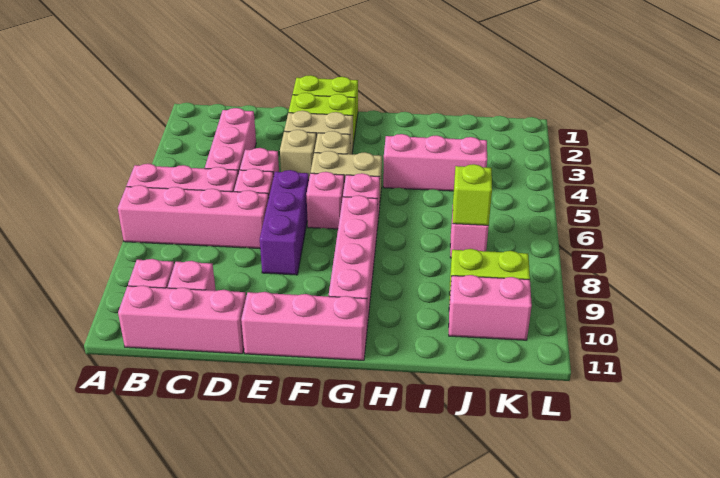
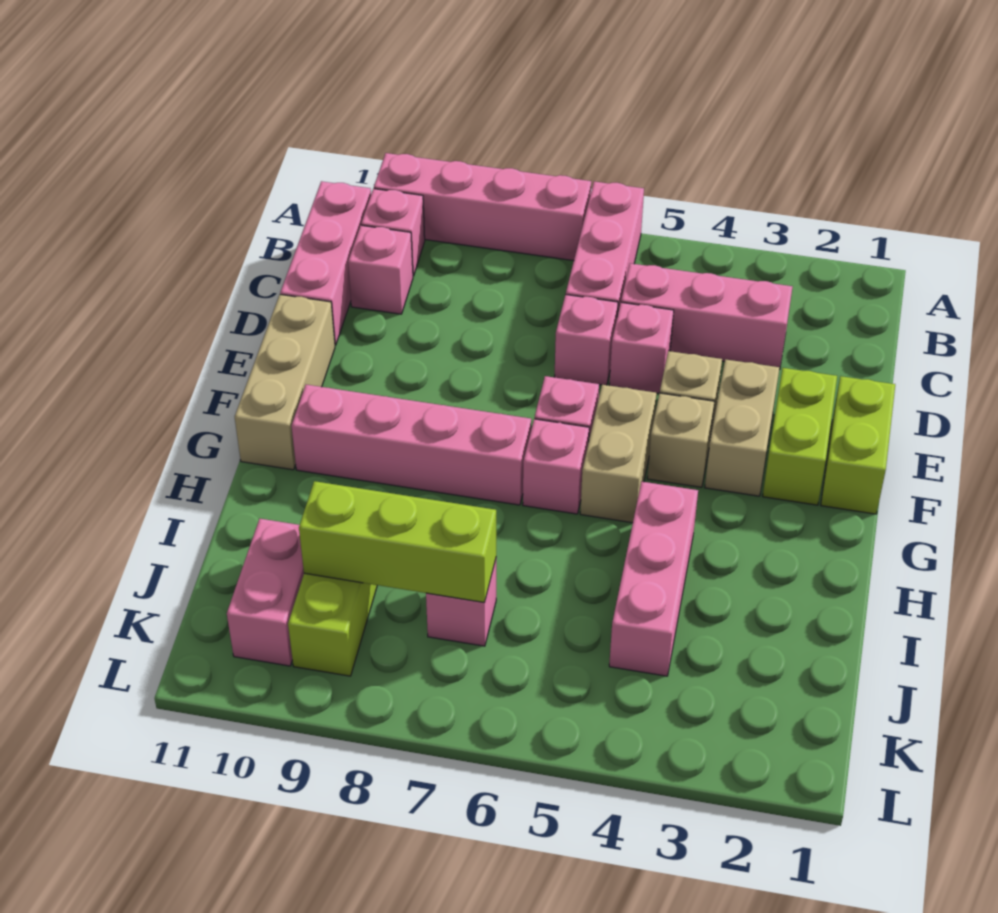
pink 1x4 brick [118,185,269,249] -> pink 1x4 brick turned to [374,153,591,261]
purple 1x3 brick [260,170,309,275] -> none
pink 1x3 brick [241,292,367,360] -> tan 1x3 brick [235,295,335,470]
lime 1x1 brick [453,164,492,225] -> lime 1x3 brick [299,481,496,603]

